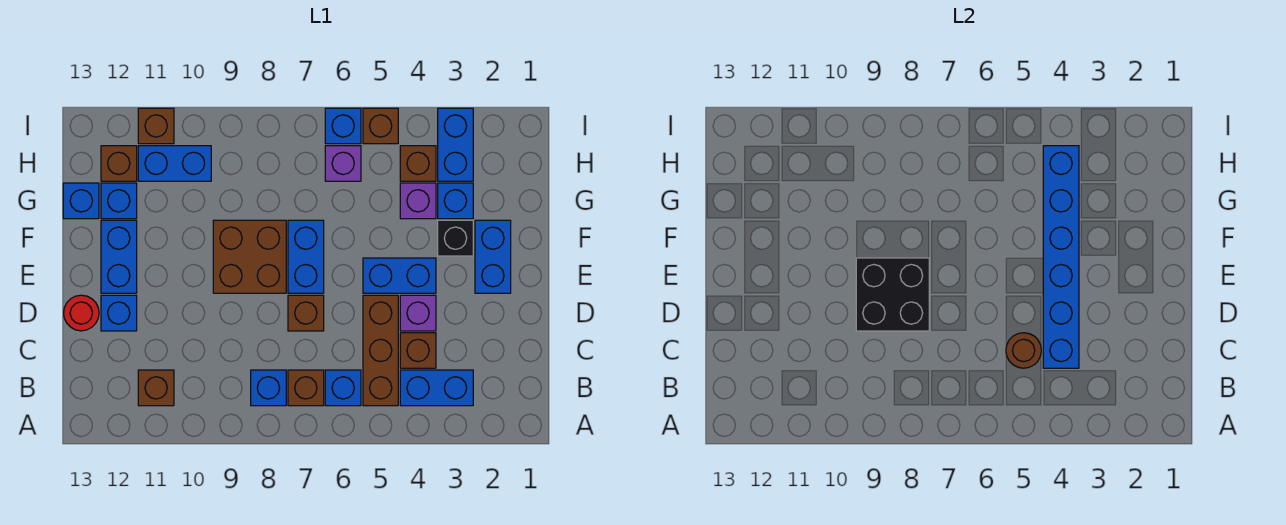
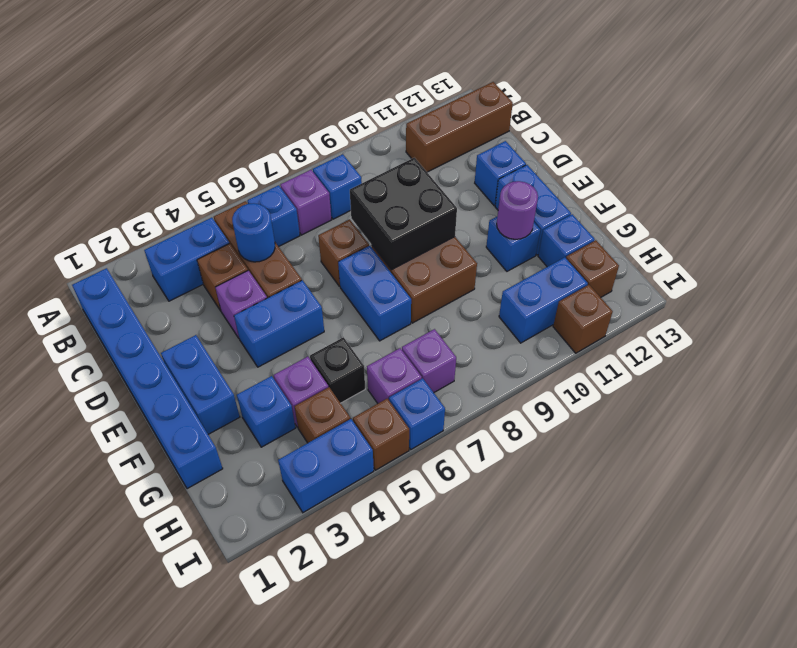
brown 1x1 brick [288,370,324,406] -> purple 1x1 brick [280,170,331,235]
brown 1x1 brick [138,370,174,406] -> brown 1x3 brick [406,82,513,172]
blue 1x6 brick [1043,146,1079,368] -> blue 1x6 brick moved to [72,268,223,489]
brown 1x1 round brick [1006,333,1041,368] -> blue 1x1 round brick [232,203,275,262]
red 1x1 round brick [64,295,99,331] -> none
black 1x1 brick [438,220,473,256] -> black 1x1 brick moved to [310,337,365,403]
none -> purple 1x1 round brick [497,181,538,239]
blue 1x1 brick [63,183,99,219] -> blue 1x1 brick moved to [486,217,540,271]
blue 1x2 brick [438,108,473,181] -> blue 1x2 brick turned to [278,419,374,513]
none -> purple 1x1 brick [402,329,456,392]

